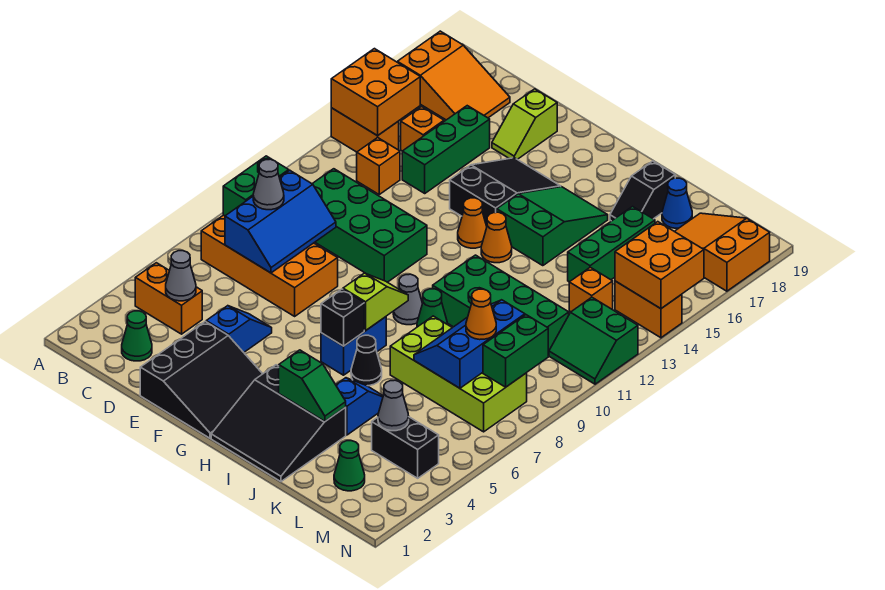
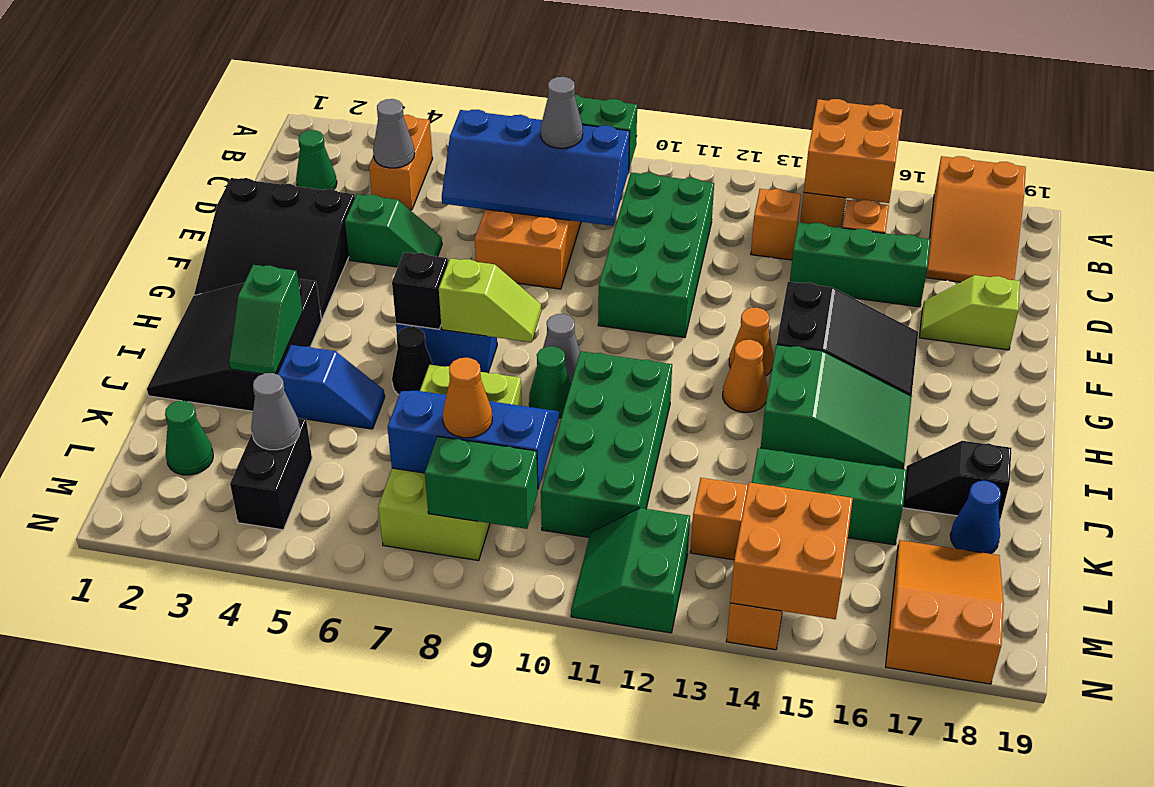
blue 2x3 slope [225,170,336,273] -> blue 2x4 slope [442,110,630,226]
blue 1x2 slope [206,306,272,352] -> green 1x2 slope [345,194,442,267]

